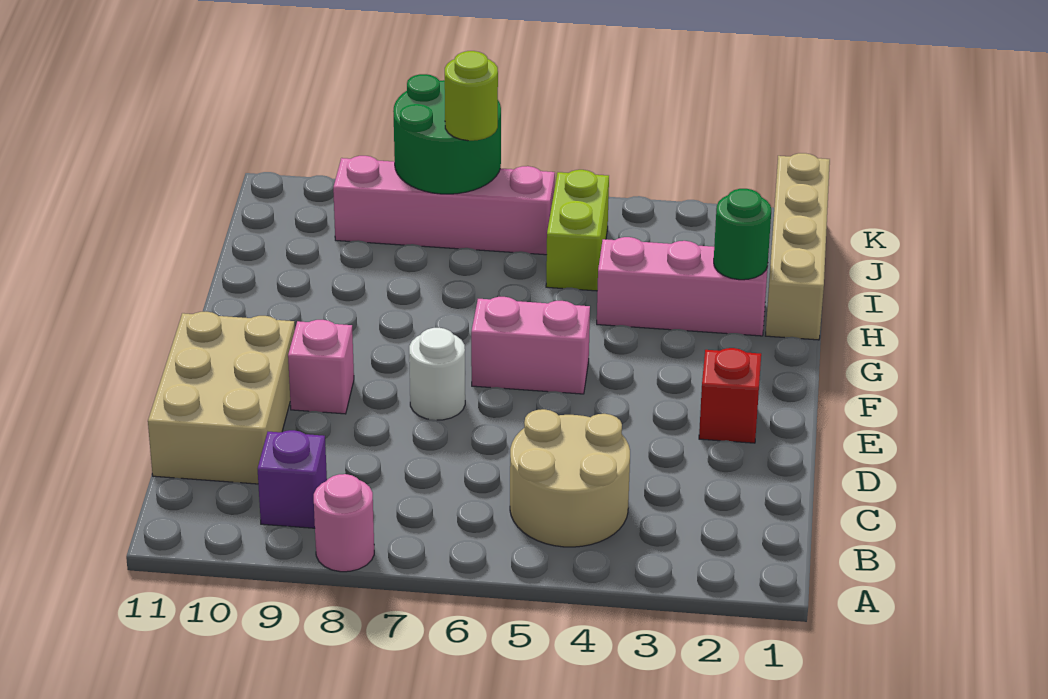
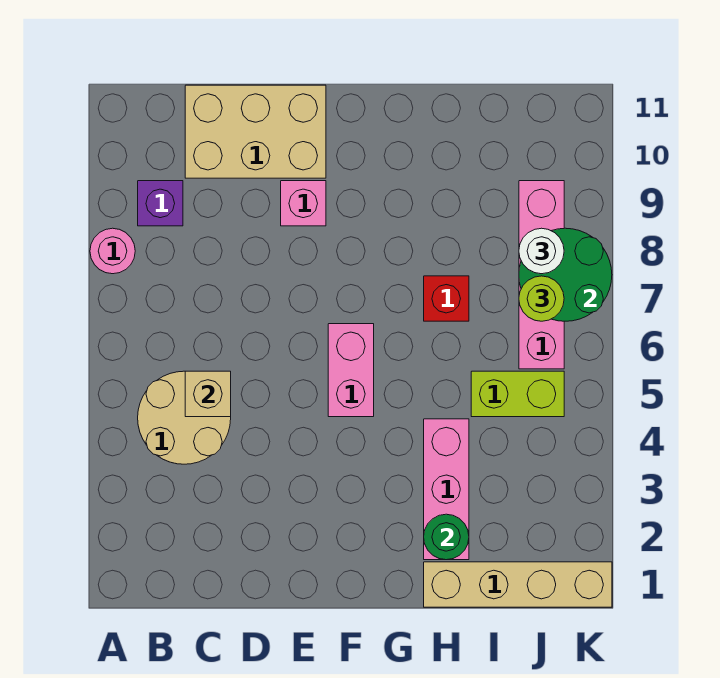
none -> tan 1x1 brick [185,371,231,417]
red 1x1 brick [699,348,761,443] -> red 1x1 brick moved to [424,276,469,321]
white 1x1 round brick [409,328,465,420] -> white 1x1 round brick moved to [519,228,564,274]

